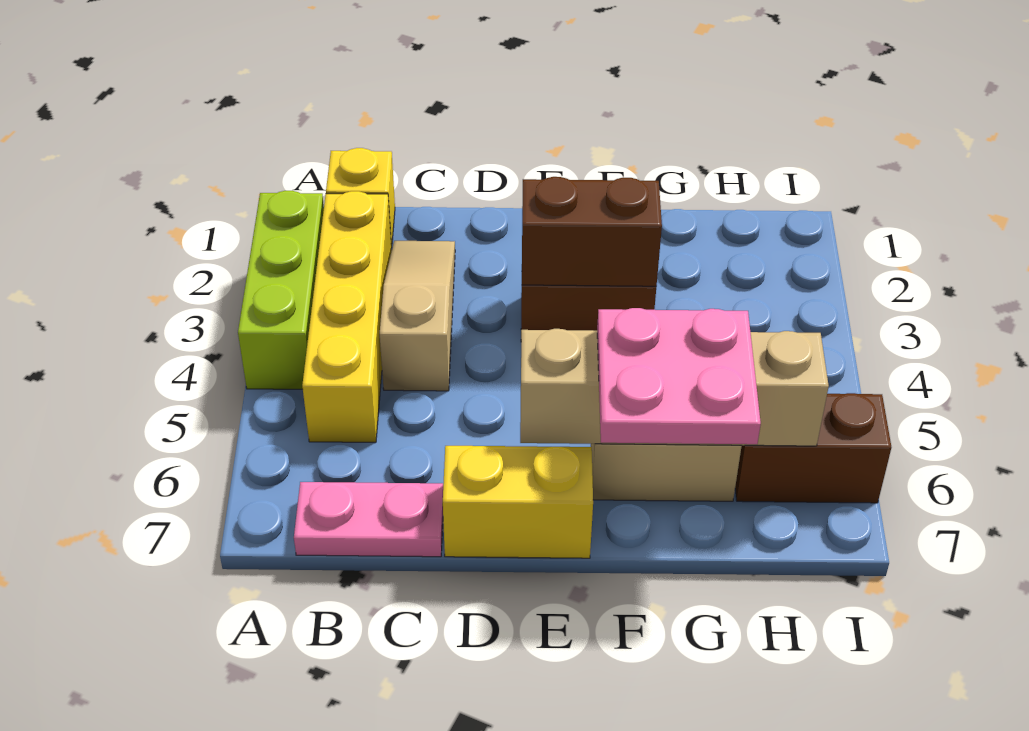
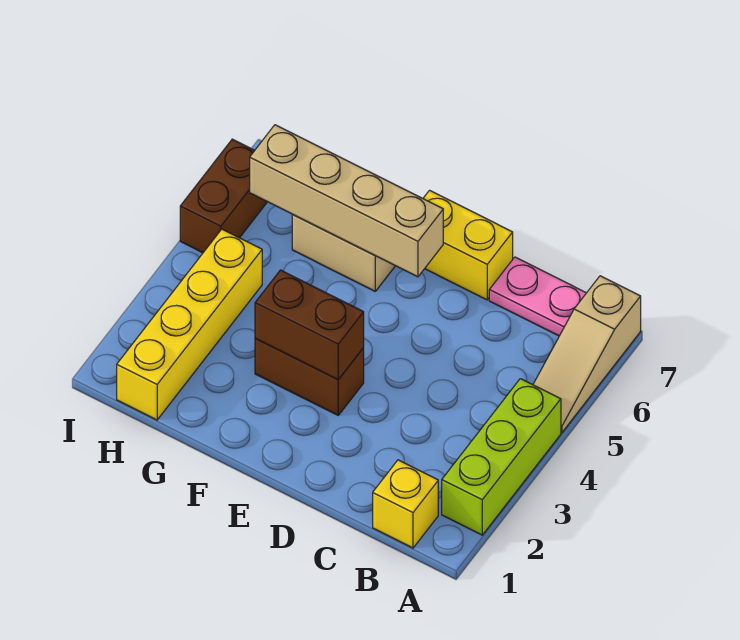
yellow 1x4 brick [302,191,392,443] -> yellow 1x4 brick moved to [117,229,262,420]
tan 1x3 slope [380,241,455,391] -> tan 1x3 slope moved to [533,276,641,432]
pink 2x2 plate [597,308,761,444] -> none
brown 1x2 brick [735,393,891,503] -> brown 1x2 brick turned to [180,139,267,253]

